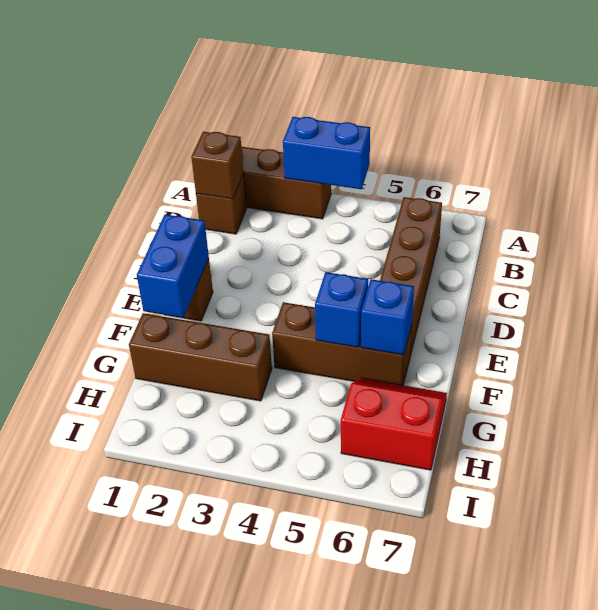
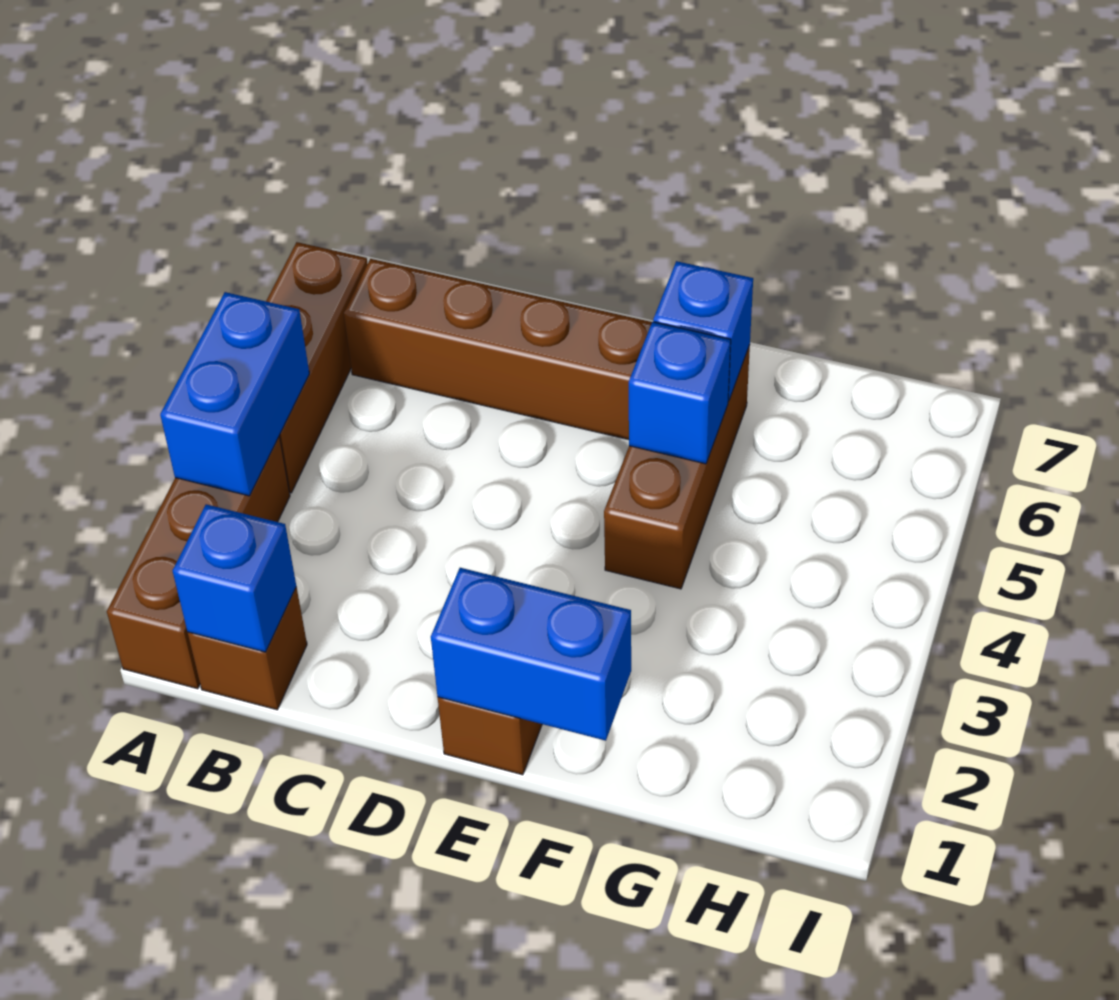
brown 1x1 brick [191,132,244,199] -> blue 1x1 brick [173,504,296,652]
brown 1x3 brick [129,313,272,401] -> brown 1x3 brick moved to [266,242,367,493]
red 2x2 slope [341,378,447,470] -> none

